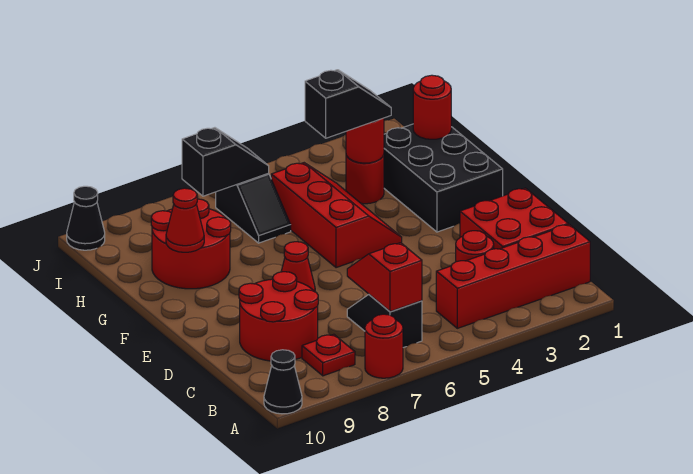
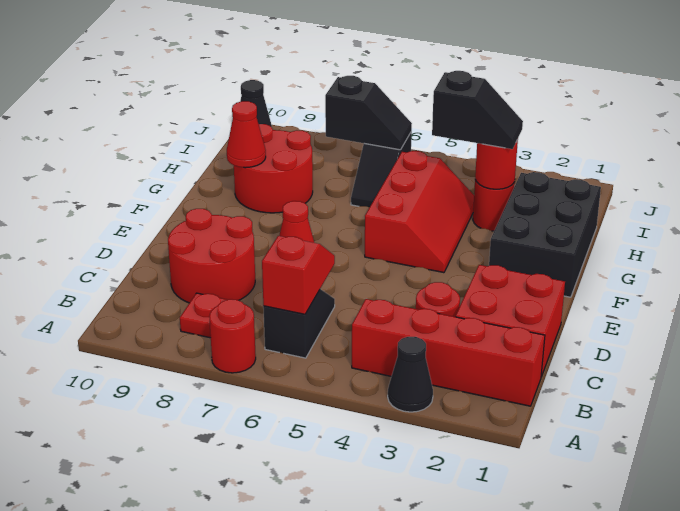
black 1x1 cone [264,350,302,414] -> black 1x1 cone moved to [388,337,433,412]
red 1x1 round brick [413,75,451,139] -> none

